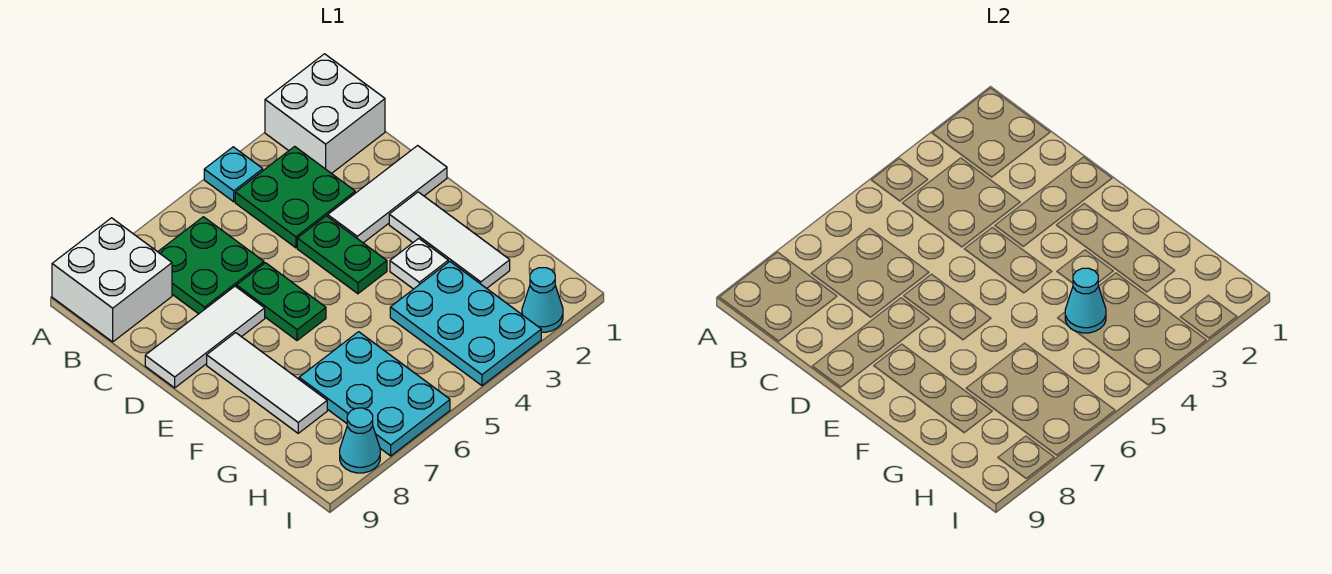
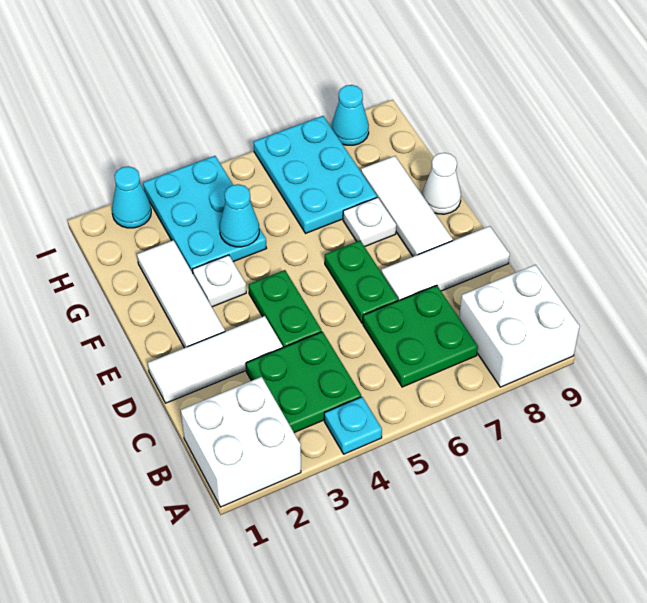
none -> white 1x1 plate [343,197,396,247]
none -> white 1x1 cone [422,153,461,214]

